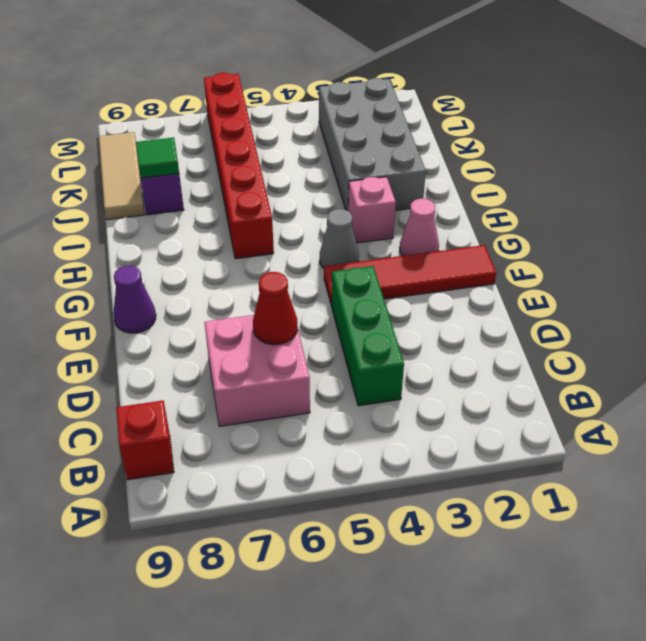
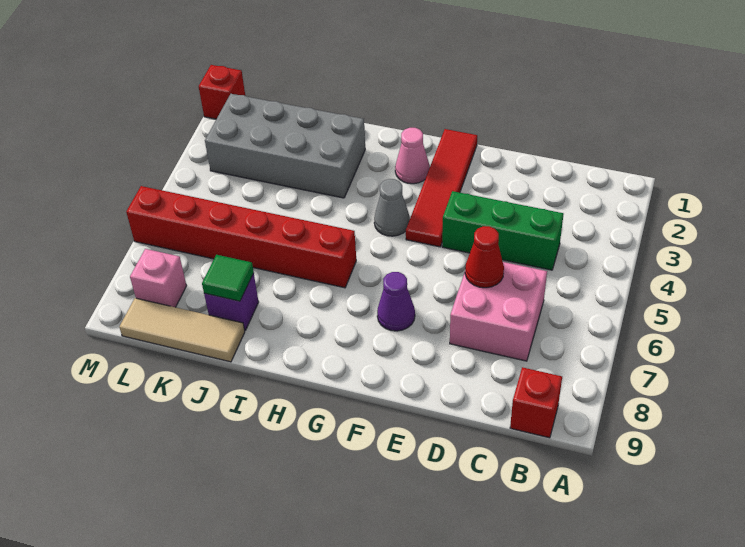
purple 1x1 cone [113,266,156,333] -> purple 1x1 cone moved to [377,272,415,331]
pink 1x1 brick [348,177,396,243] -> pink 1x1 brick moved to [130,249,187,307]
none -> red 1x1 brick [199,65,245,119]

